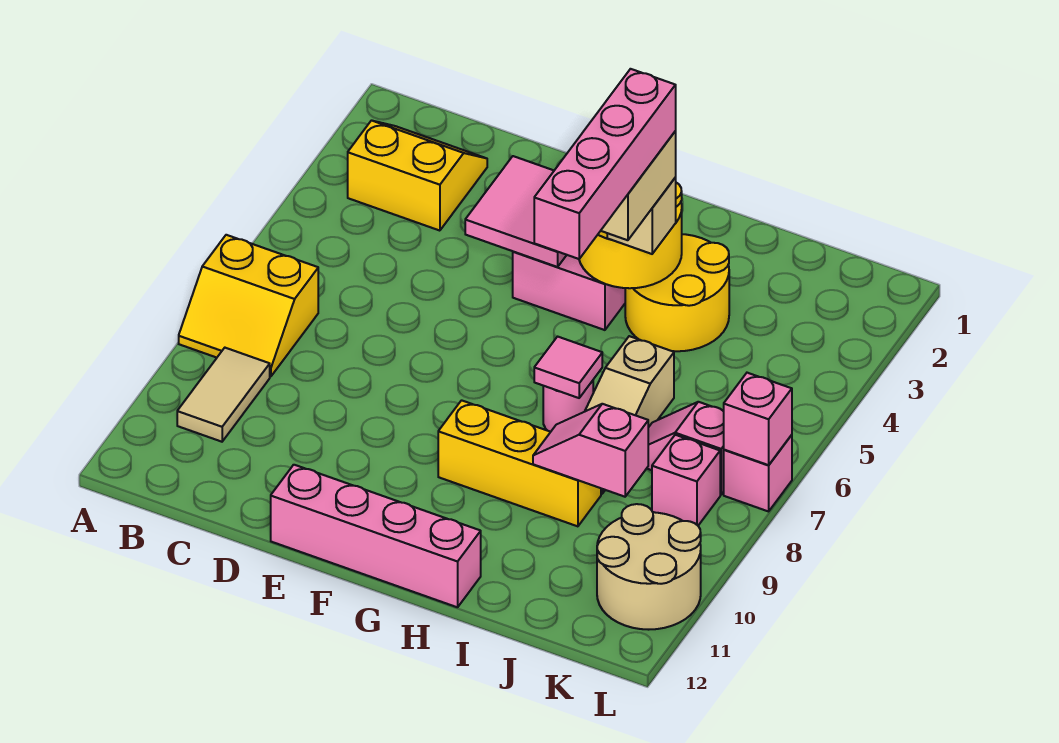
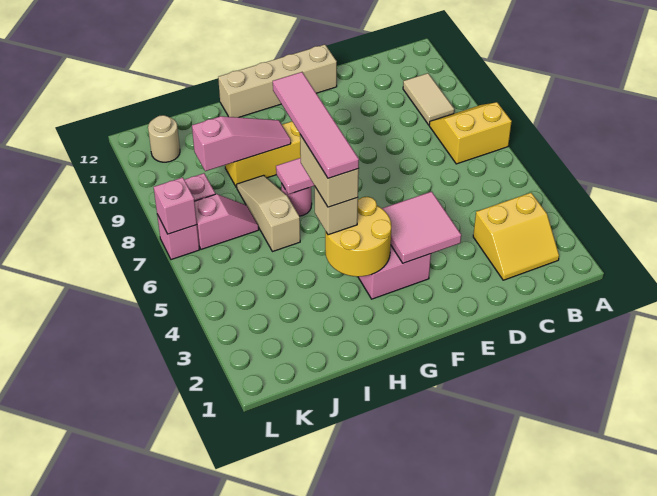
pink 1x4 brick [271,465,481,607] -> tan 1x4 brick [218,45,337,117]
yellow 2x2 round brick [625,234,729,351] -> none
pink 1x4 brick [534,69,676,259] -> pink 1x4 tile [273,72,359,178]
pink 1x2 slope [533,404,648,497] -> pink 1x3 slope [192,116,291,171]
tan 2x2 round brick [597,504,701,630] -> tan 1x1 round brick [148,115,180,162]

